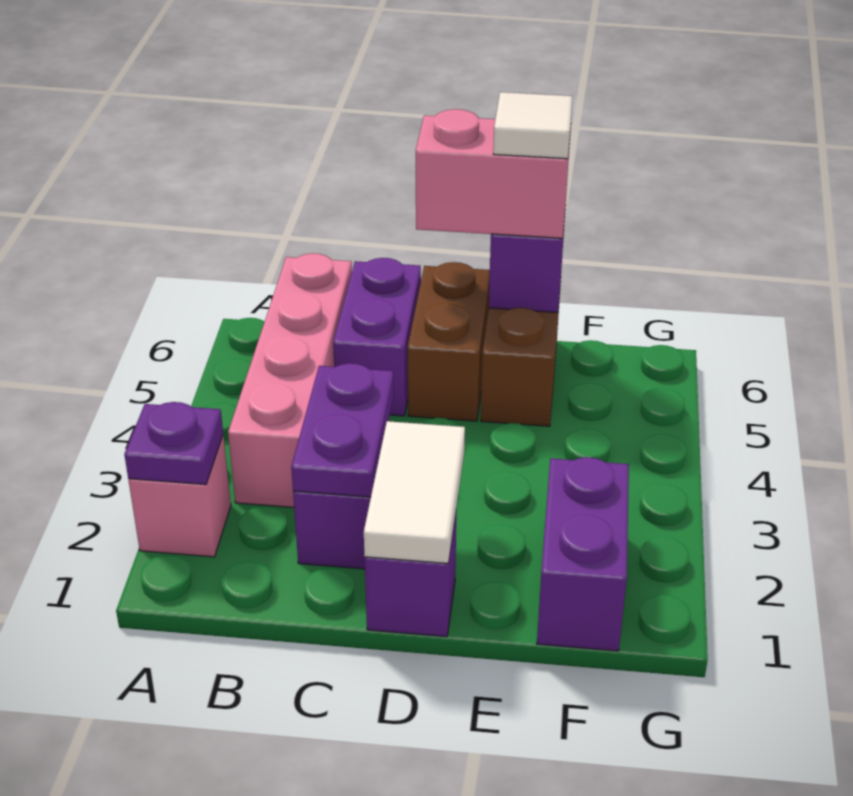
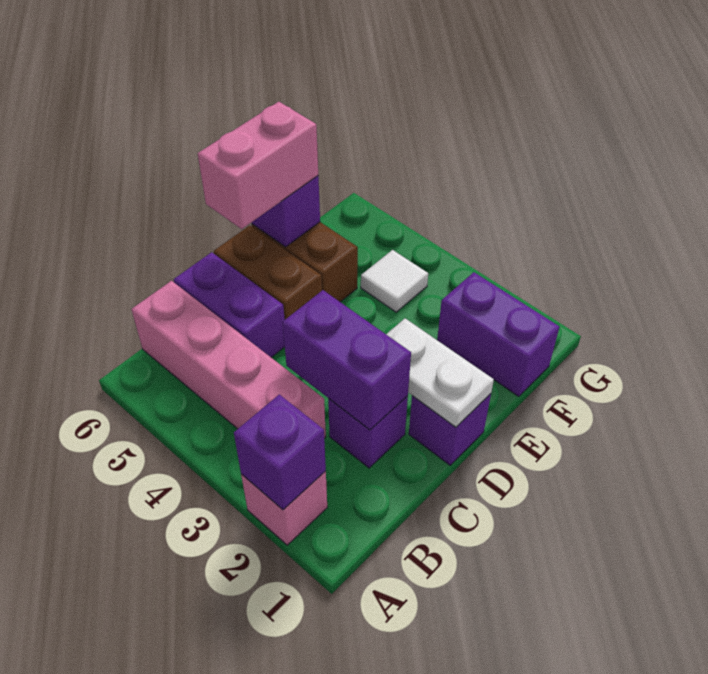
purple 1x1 plate [124,402,223,485] -> purple 1x1 brick [234,394,326,510]
purple 1x2 plate [291,363,394,497] -> purple 1x2 brick [282,290,411,430]
white 1x2 tile [364,421,465,564] -> white 1x2 plate [386,318,494,427]
white 1x1 tile [493,92,573,159] -> white 1x1 tile moved to [361,250,428,312]

